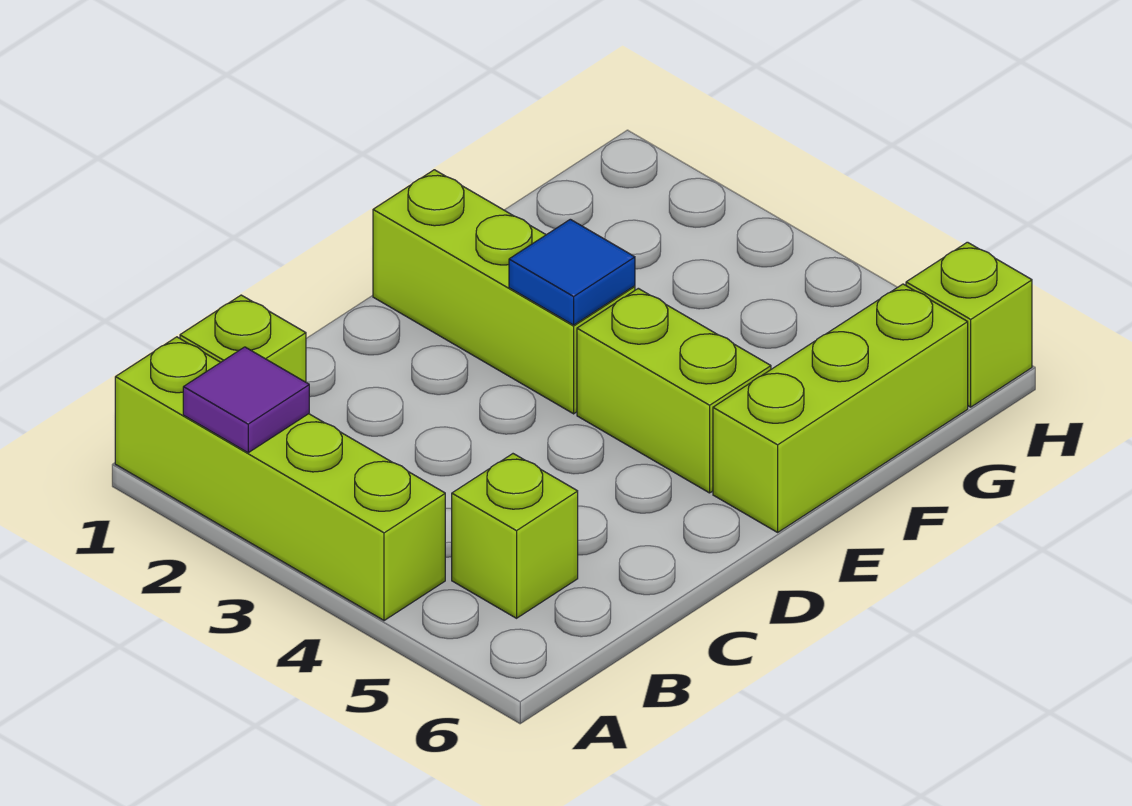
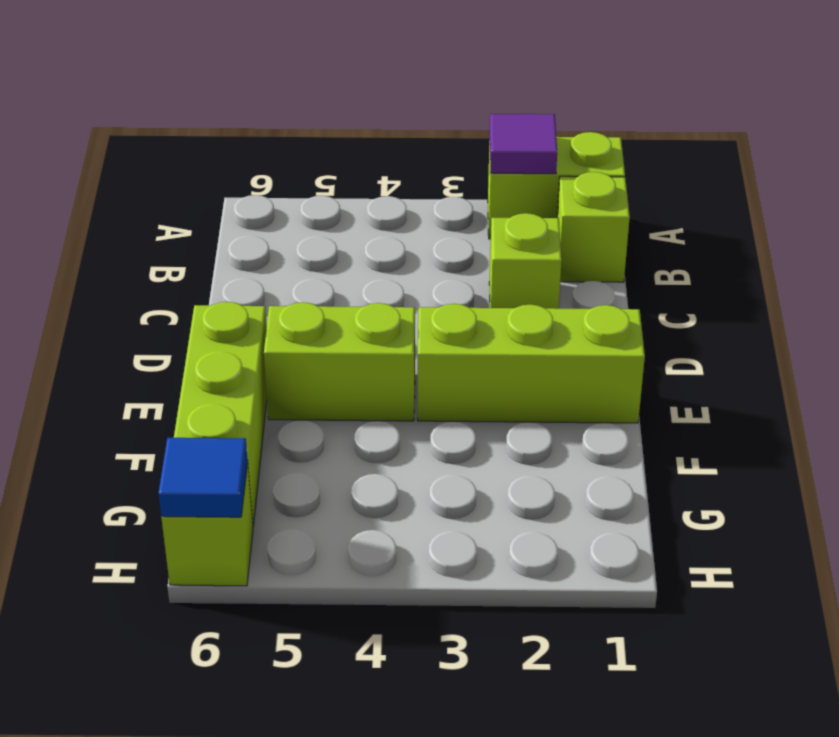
lime 1x4 brick [115,337,445,621] -> lime 1x2 brick [488,132,625,239]
lime 1x1 brick [452,454,578,618] -> lime 1x1 brick moved to [489,213,562,309]
blue 1x1 tile [509,219,635,325] -> blue 1x1 tile moved to [158,438,248,517]

